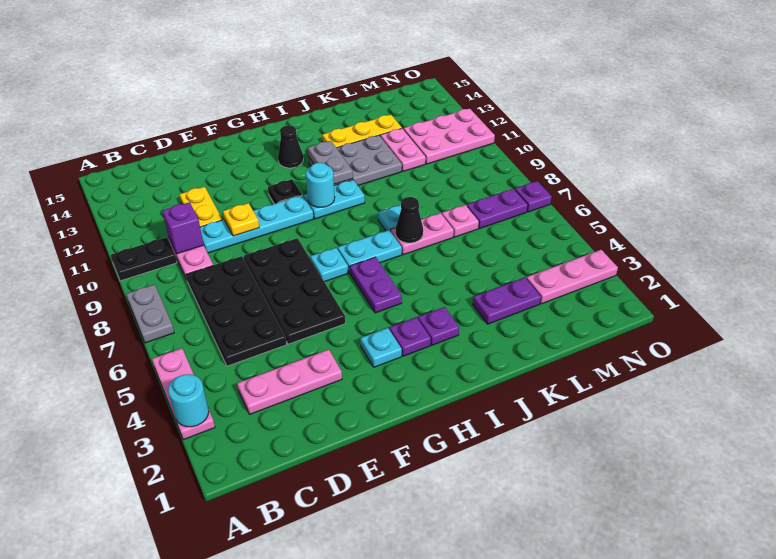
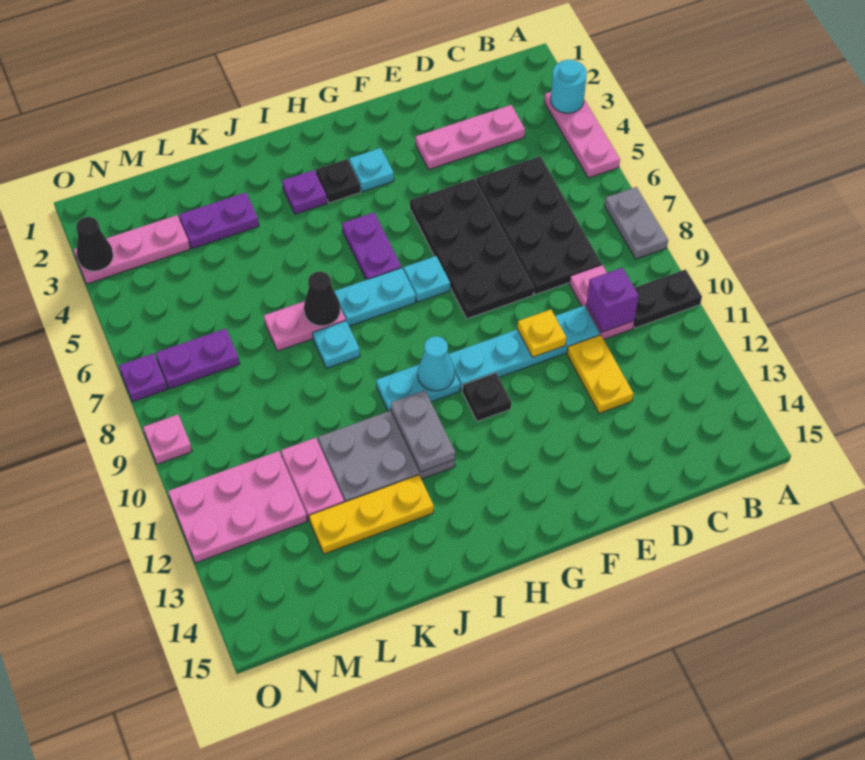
purple 1x1 plate [389,317,431,356] -> black 1x1 plate [316,159,361,203]
cyan 1x1 round brick [306,163,335,207] -> cyan 1x1 cone [418,336,454,391]
black 1x1 cone [278,125,303,168] -> black 1x1 cone moved to [76,217,113,271]
pink 1x1 plate [442,205,479,237] -> pink 1x1 plate moved to [143,415,192,464]

